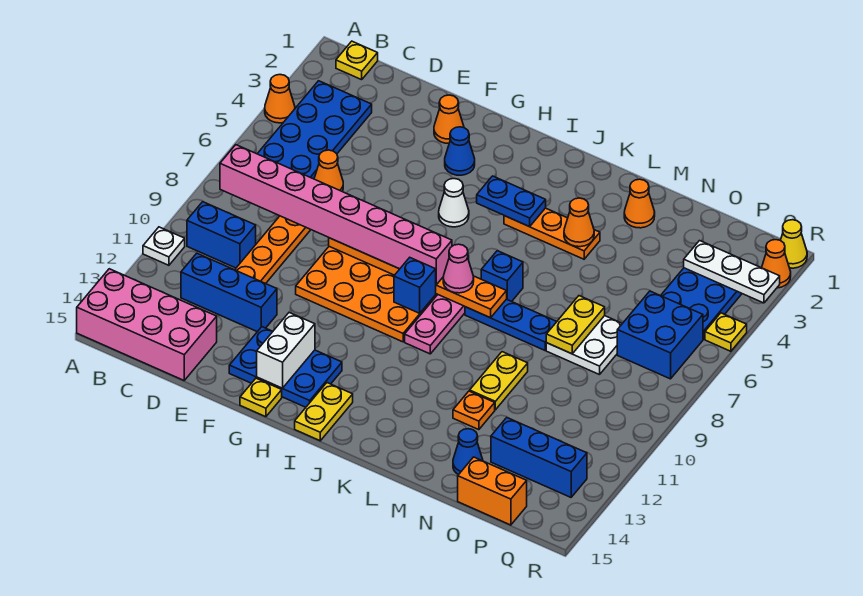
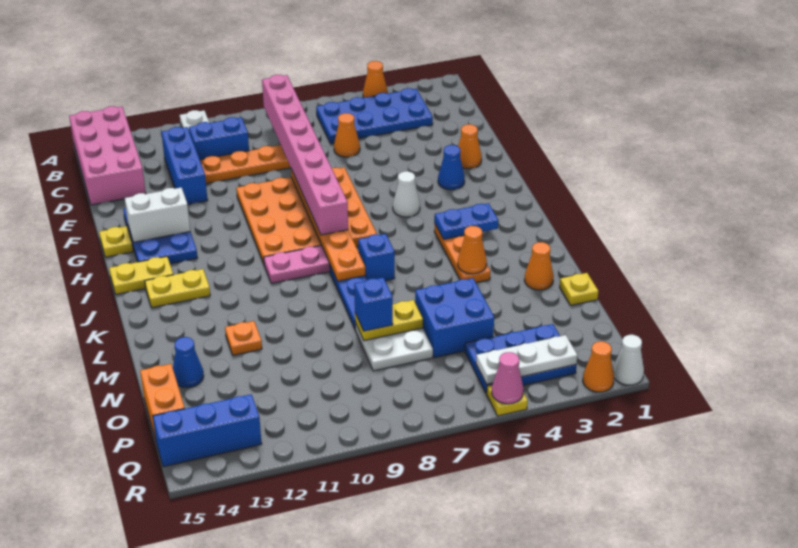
yellow 1x1 plate [336,41,378,80] -> yellow 1x1 plate moved to [560,273,598,305]
blue 1x2 brick [187,202,256,268] -> blue 1x2 brick turned to [189,117,249,160]
blue 1x2 plate [477,176,546,227] -> blue 1x2 plate turned to [434,203,498,239]
blue 1x1 brick [394,258,436,313] -> blue 1x1 brick moved to [354,278,393,331]
pink 1x1 cone [443,244,474,293] -> pink 1x1 cone moved to [492,352,523,404]
yellow 1x2 plate [470,352,528,410] -> yellow 1x2 plate moved to [145,269,210,308]
blue 1x3 brick [491,418,587,497] -> blue 1x3 brick turned to [153,394,262,467]
white 1x3 plate [684,241,780,303] -> white 1x3 plate turned to [476,335,578,384]
blue 2x2 brick [617,291,703,379] -> blue 2x2 brick moved to [415,278,494,358]
yellow 1x1 cone [781,220,807,268] -> white 1x1 cone [613,335,644,385]

